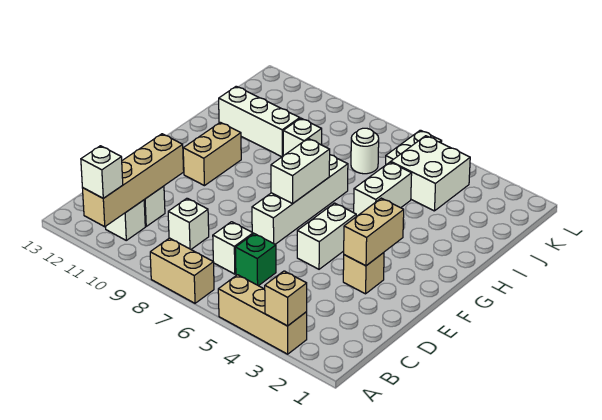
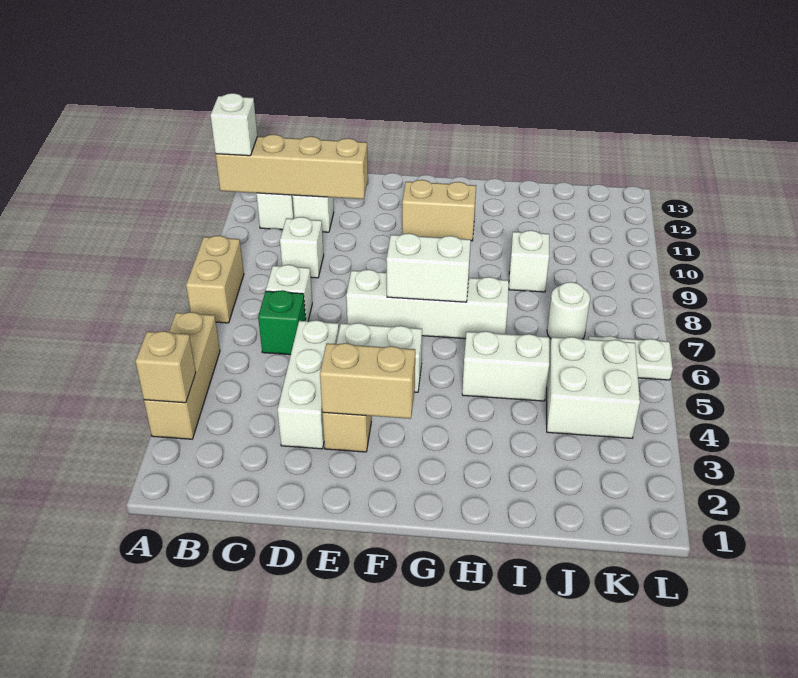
white 1x3 brick [219,86,300,157] -> white 1x3 brick moved to [278,320,339,449]

